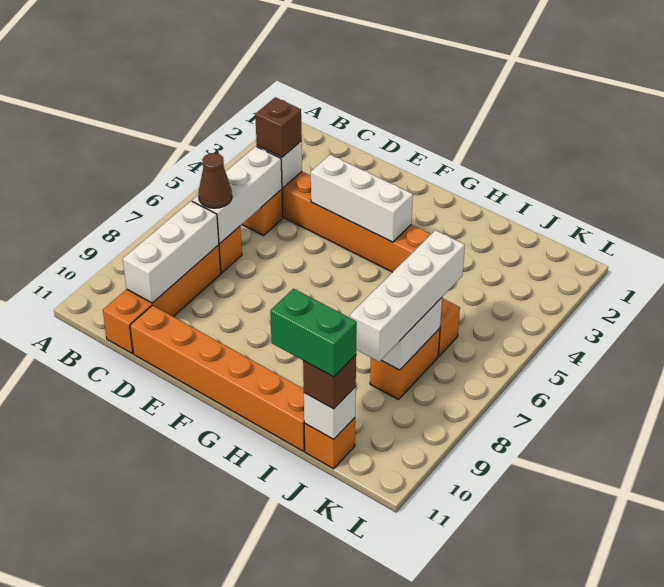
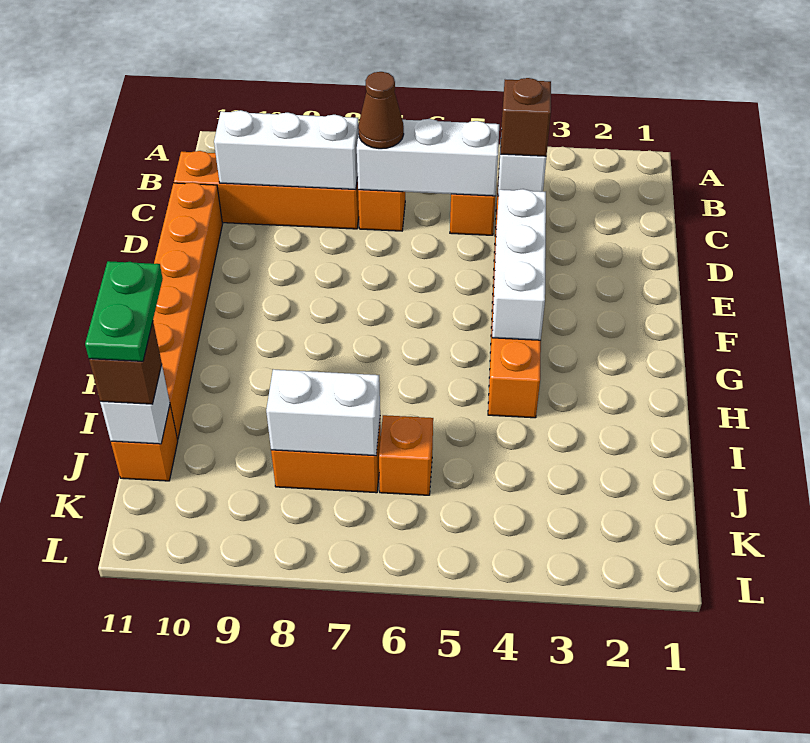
green 1x2 brick [270,289,357,377] -> green 1x2 plate [85,261,163,361]
white 1x4 brick [350,230,465,362] -> none

